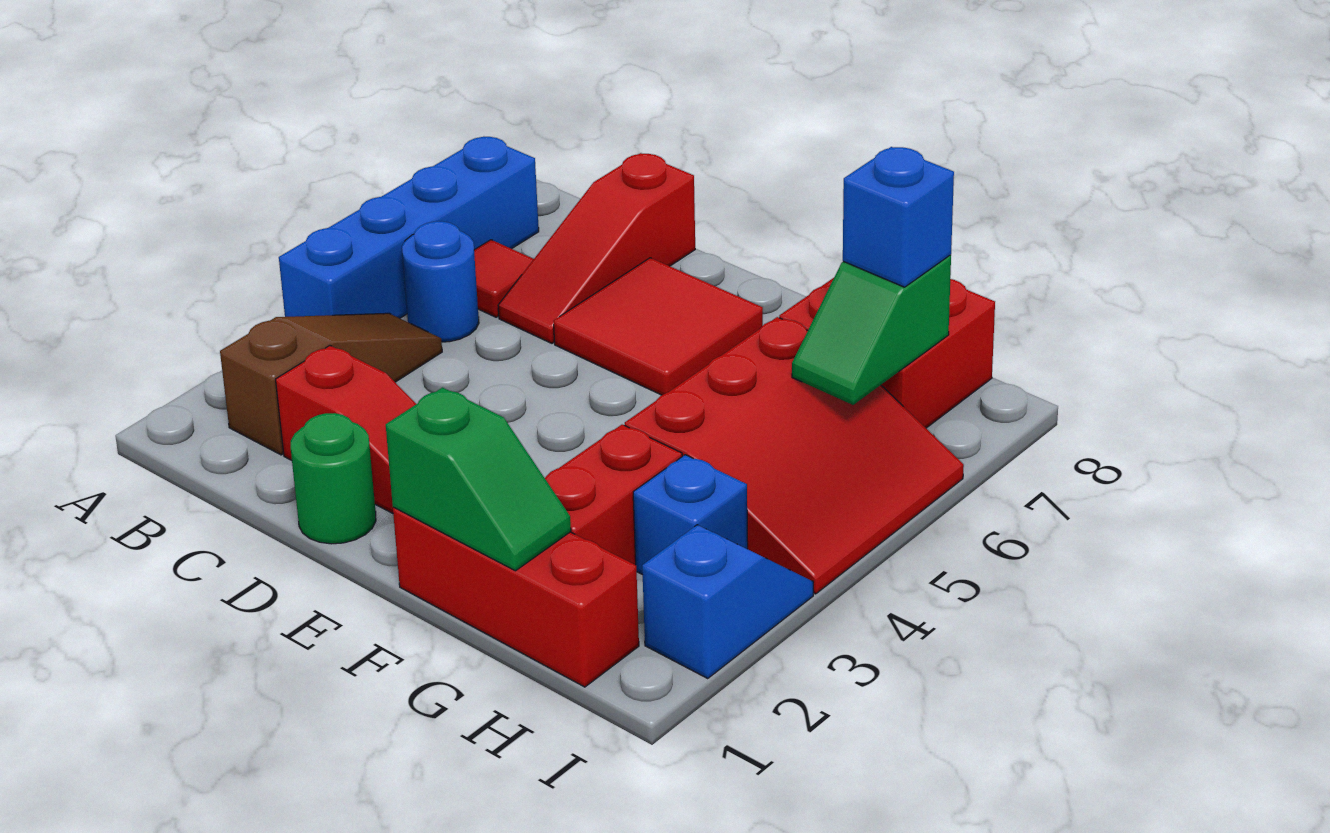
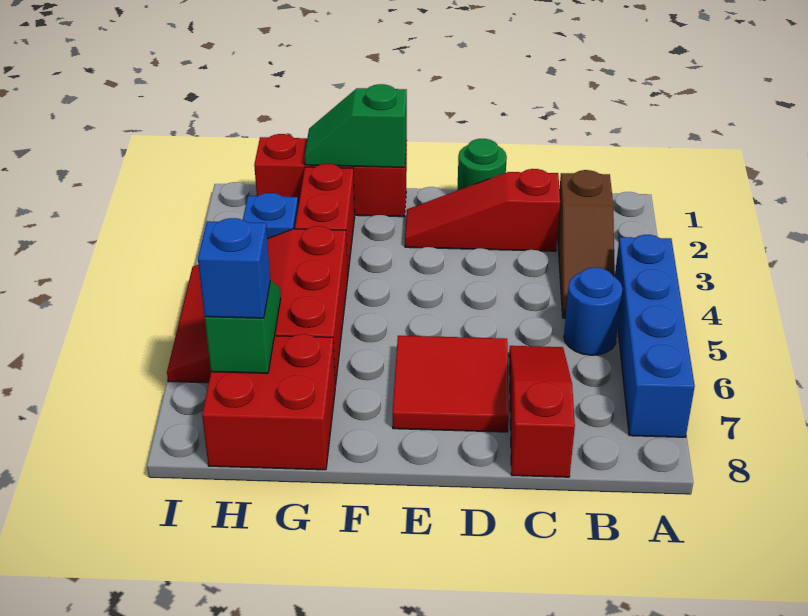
red 1x1 tile [474,240,534,317] -> none
blue 1x2 slope [642,525,813,679] -> none

